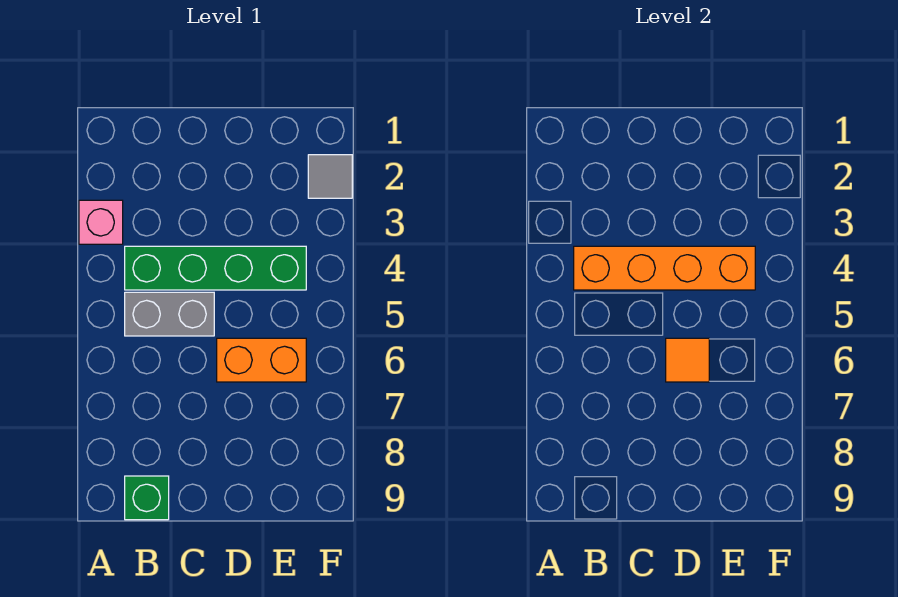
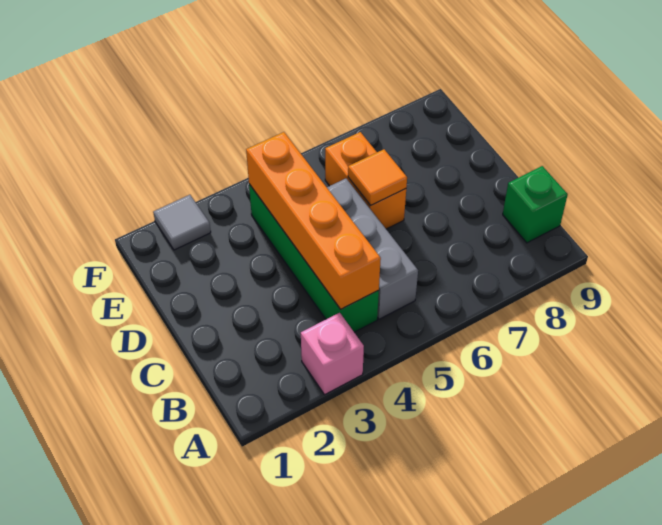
grey 1x2 brick [125,292,214,336] -> grey 1x3 brick [327,179,418,319]

